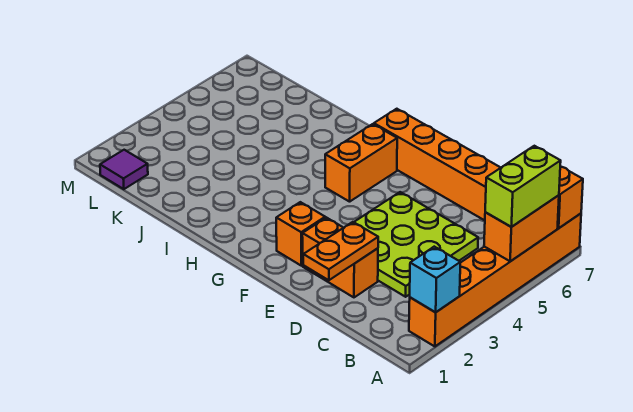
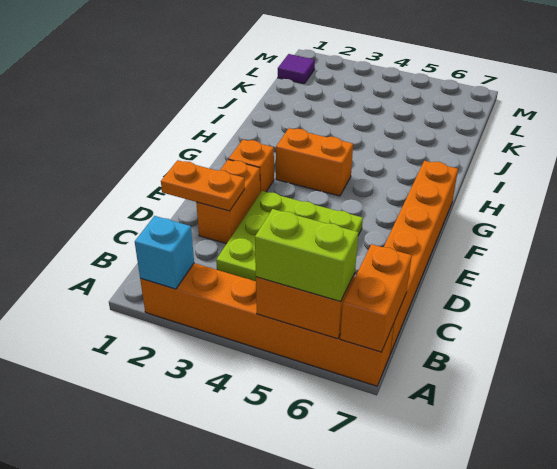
orange 1x2 brick [325,124,397,202] -> orange 1x2 brick moved to [276,128,353,196]

